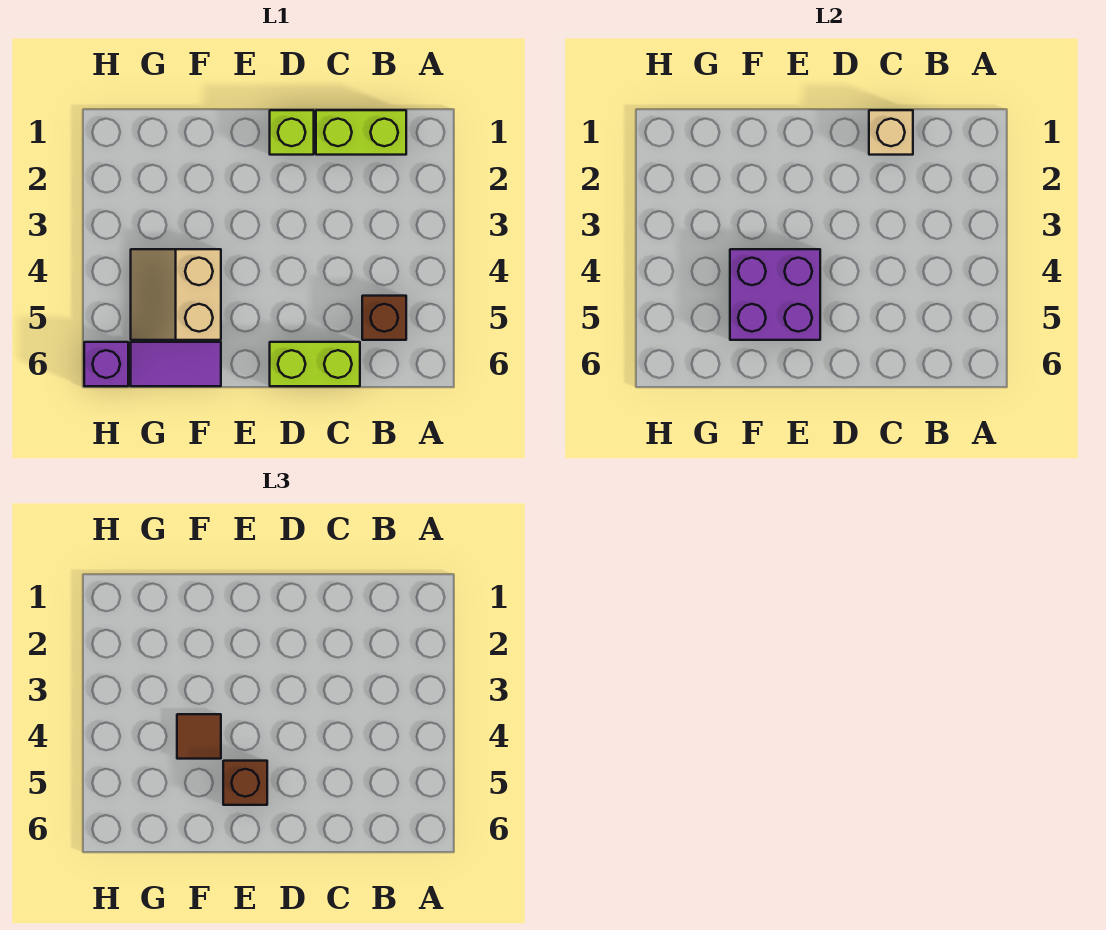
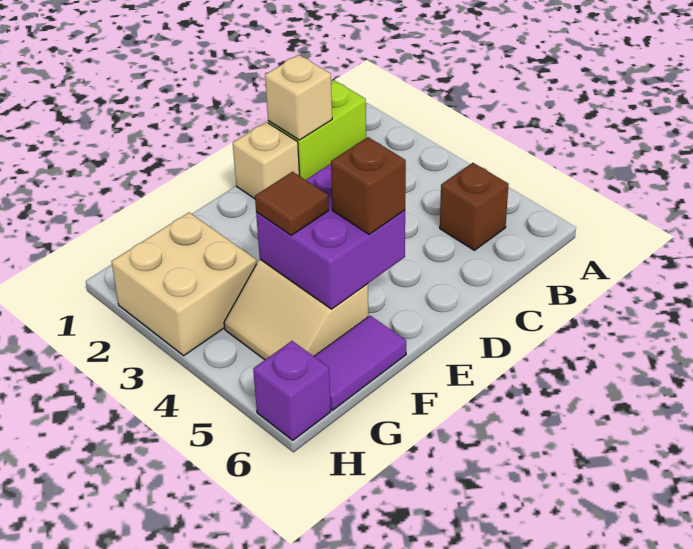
lime 1x2 brick [270,342,360,386] -> none
lime 1x1 brick [270,110,314,155] -> tan 1x1 brick [233,122,299,199]
none -> tan 2x2 brick [111,213,256,356]

